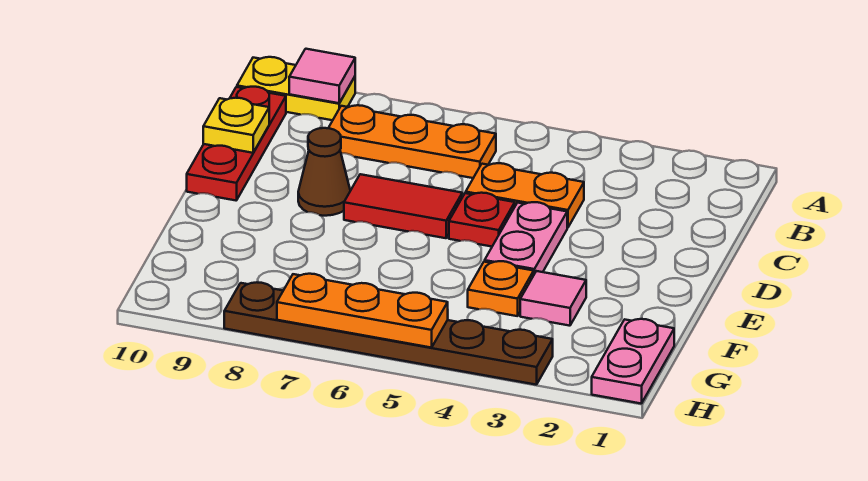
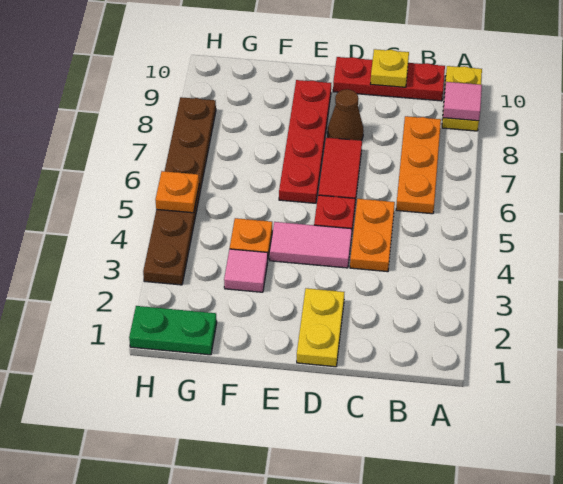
none -> yellow 1x2 plate [297,288,344,367]
pink 1x2 plate [485,202,567,274] -> pink 1x2 tile [270,222,352,268]
none -> red 1x4 plate [279,80,331,203]
pink 1x2 plate [592,319,674,404] -> green 1x2 plate [129,306,217,355]
orange 1x3 plate [277,274,448,348] -> orange 1x1 plate [155,171,199,213]

